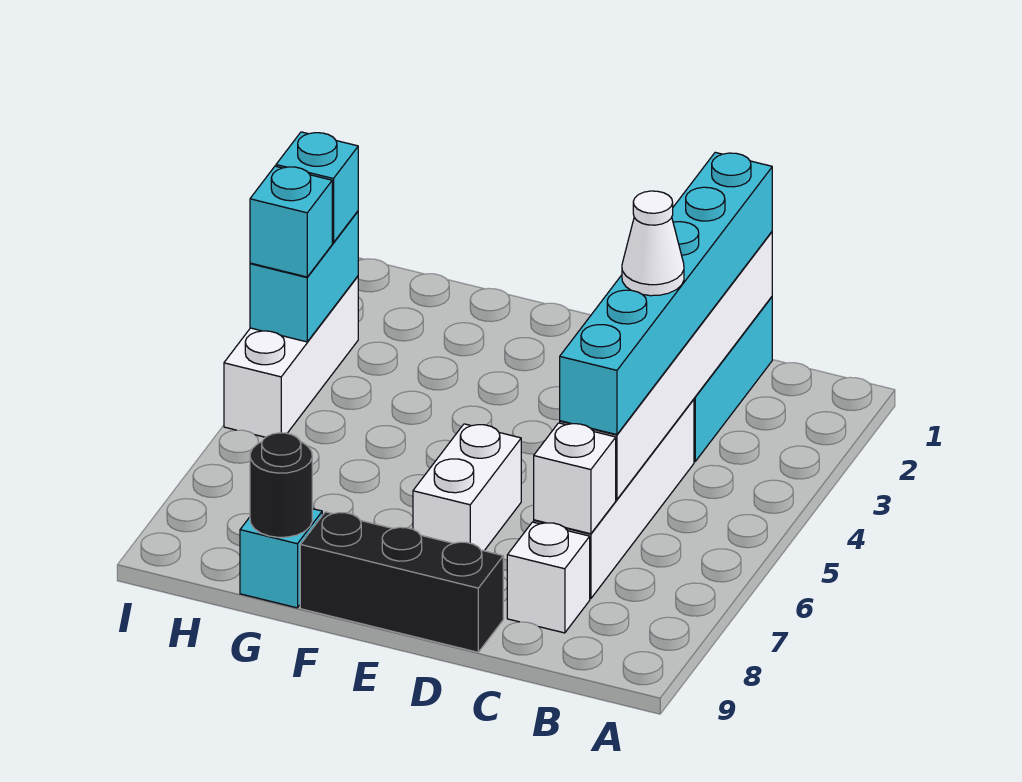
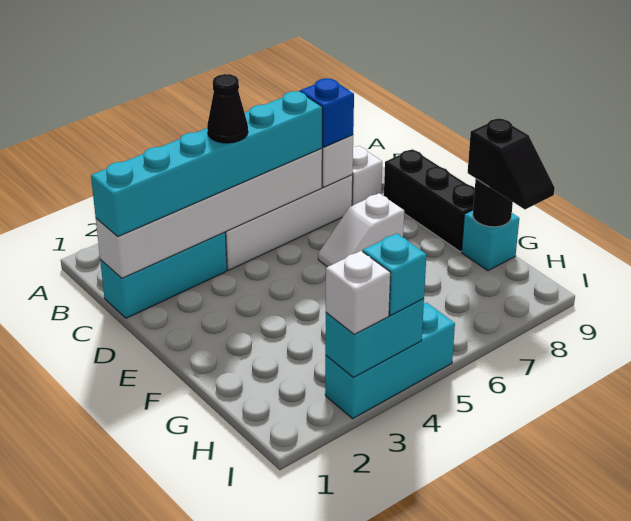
white 1x1 cone [622,191,684,296] -> black 1x1 cone [207,74,248,143]
none -> blue 1x1 brick [300,78,354,147]
white 1x2 brick [413,424,521,551] -> white 1x2 slope [318,193,404,267]
none -> black 1x2 slope [468,118,555,209]
white 1x3 brick [224,276,358,437] -> cyan 1x3 brick [325,303,455,419]
cyan 1x1 brick [276,132,358,243] -> white 1x1 brick [326,251,391,335]

